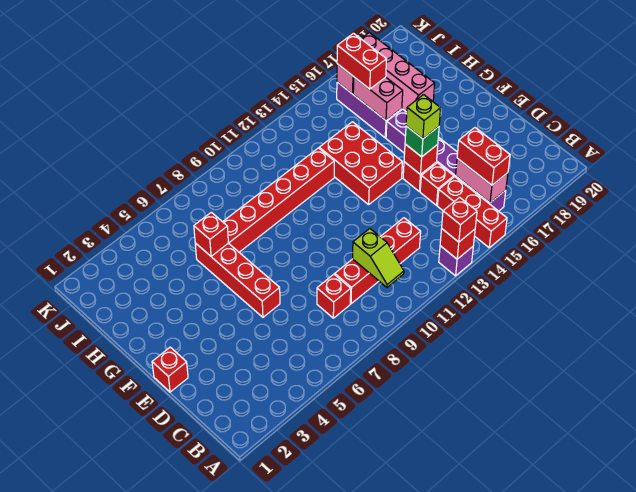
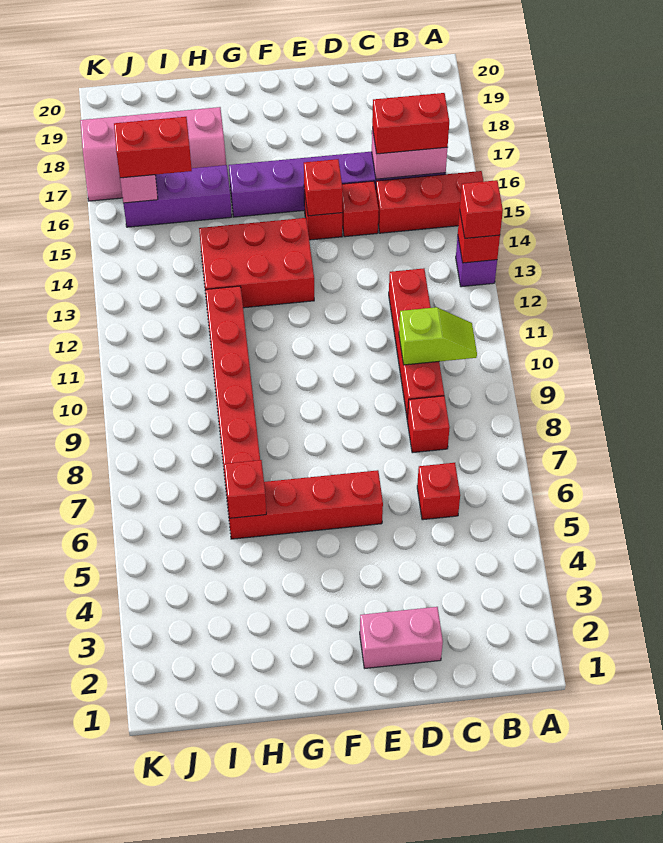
red 1x1 brick [152,347,188,392] -> red 1x1 brick moved to [417,463,460,520]
green 1x1 brick [405,126,439,157] -> none
lime 1x1 brick [406,95,441,139] -> none
pink 1x2 brick [353,77,403,120] -> pink 1x2 brick moved to [360,607,443,668]

